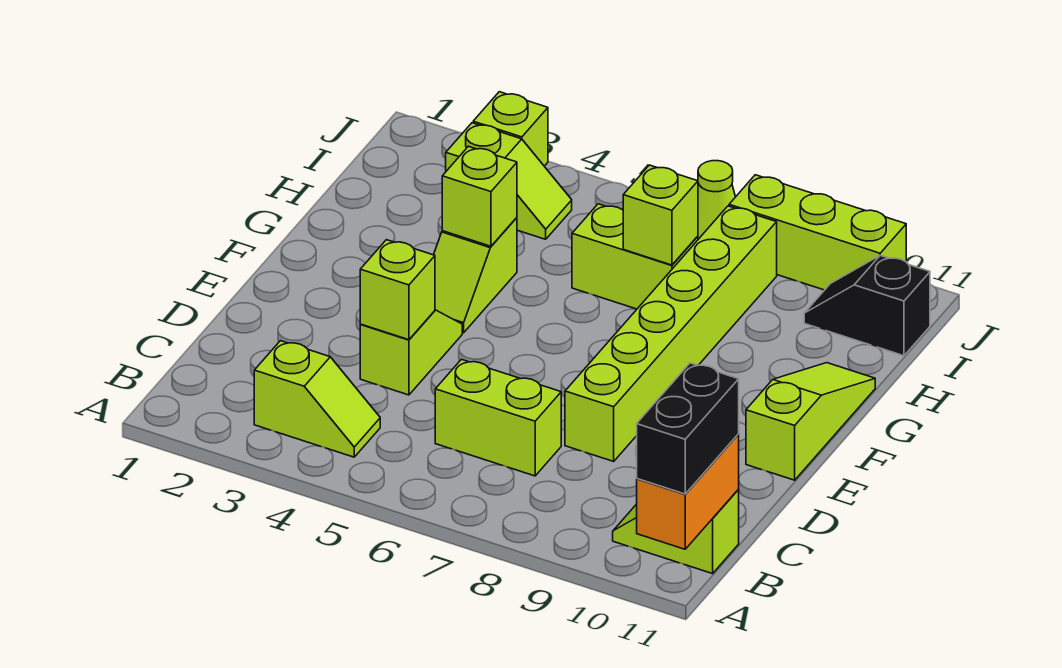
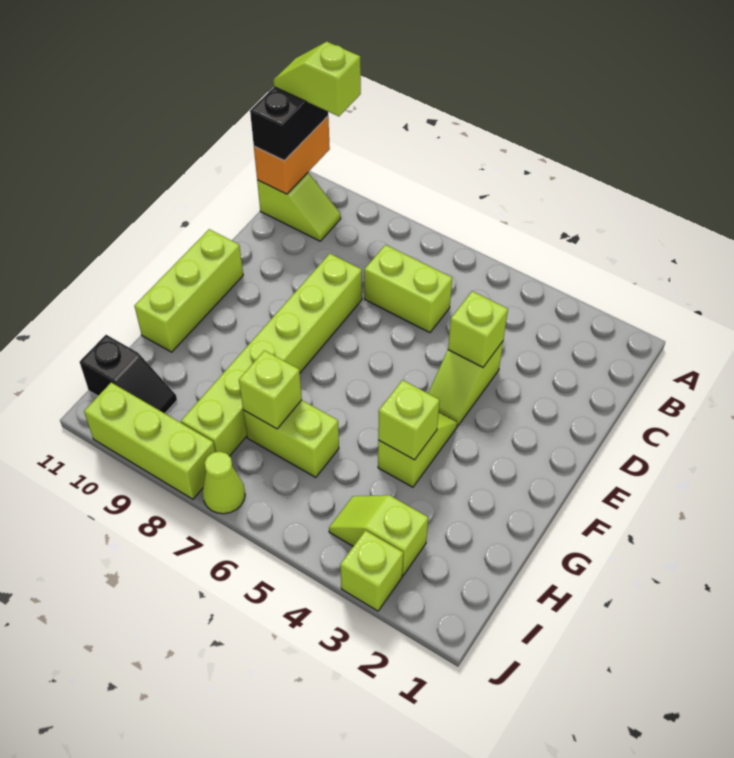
lime 1x2 slope [254,341,380,457] -> lime 1x2 slope moved to [273,42,361,116]
lime 1x3 slope [746,363,875,480] -> lime 1x3 brick [134,229,243,352]

